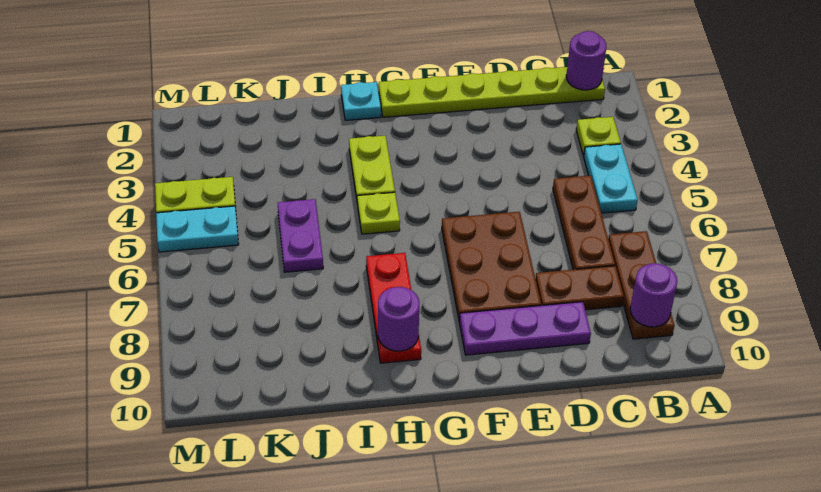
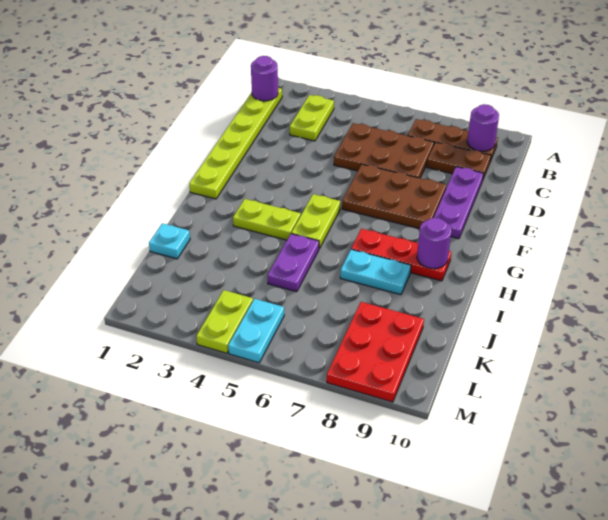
lime 1x1 plate [576,117,621,156] -> lime 1x2 plate [290,95,334,141]
cyan 1x2 plate [584,144,638,213] -> cyan 1x2 plate moved to [340,249,411,295]
brown 1x3 plate [553,176,615,270] -> brown 2x3 plate [334,123,434,178]
brown 1x2 plate [535,266,624,310] -> brown 1x2 plate turned to [427,142,491,179]
cyan 1x1 plate [341,82,381,120] -> cyan 1x1 plate moved to [149,223,190,259]
lime 1x1 plate [357,192,400,234] -> lime 1x2 plate [291,194,340,249]
purple 1x2 plate [278,199,323,272] -> purple 1x2 plate turned to [268,234,319,292]
none -> red 2x3 plate [327,302,424,402]

